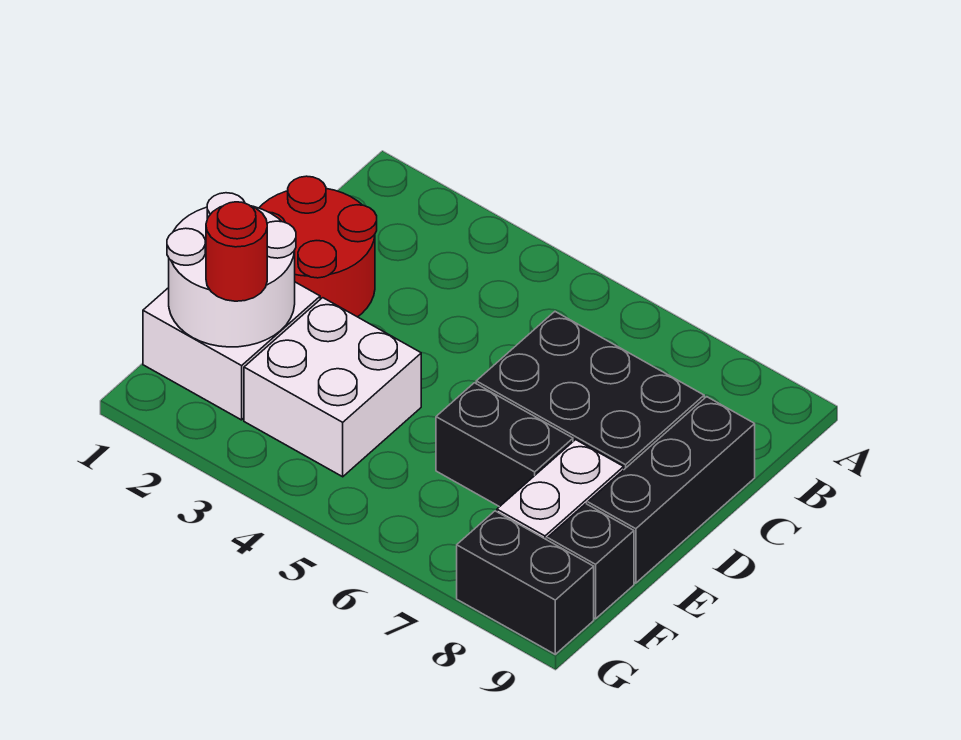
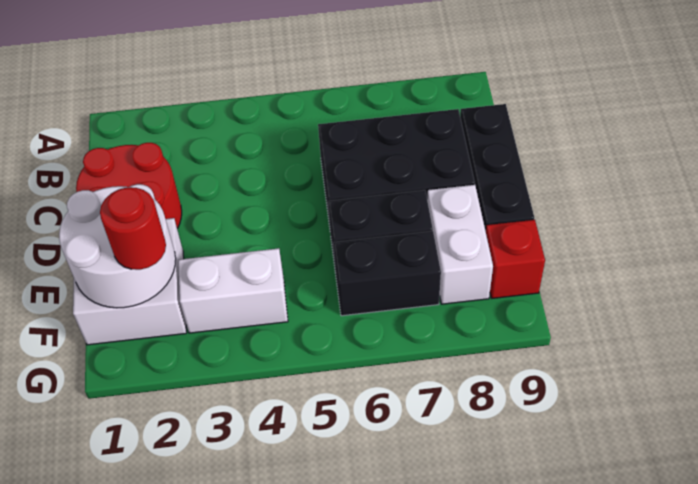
white 2x2 brick [244,298,421,477] -> white 1x2 brick [178,248,288,333]
black 1x1 brick [547,504,634,619] -> red 1x1 brick [486,220,545,298]
black 1x2 brick [457,511,594,654] -> black 1x2 brick moved to [333,231,441,316]

